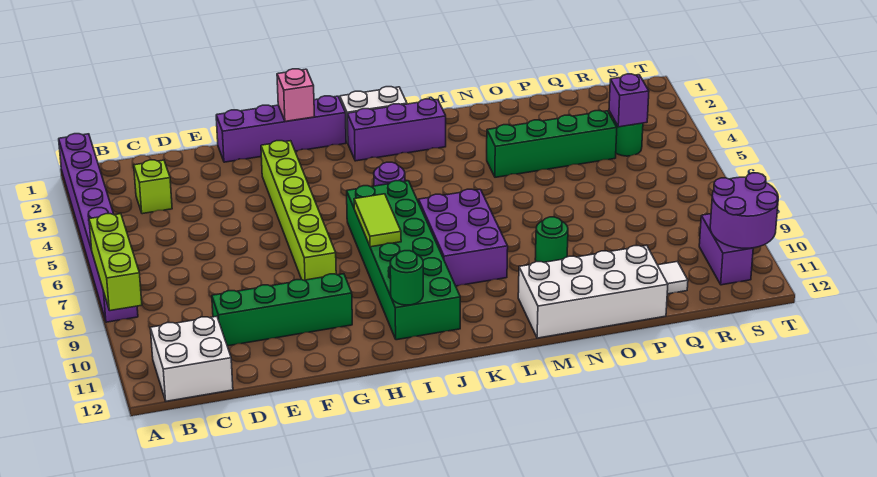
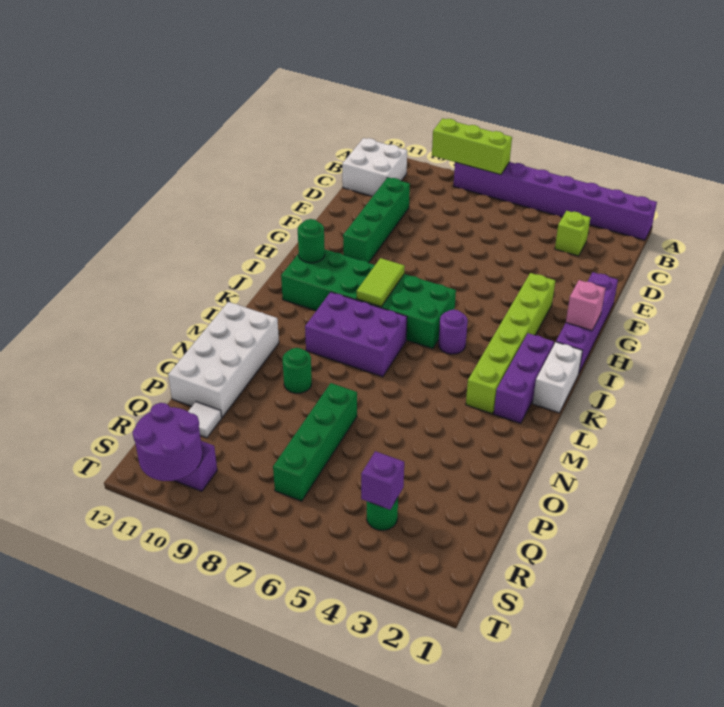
lime 1x6 brick [261,141,336,280] -> lime 1x6 brick turned to [466,273,555,414]
lime 1x2 tile [354,194,401,247] -> lime 1x2 tile turned to [357,258,405,307]
green 1x4 brick [487,111,617,177] -> green 1x4 brick moved to [273,383,357,501]

